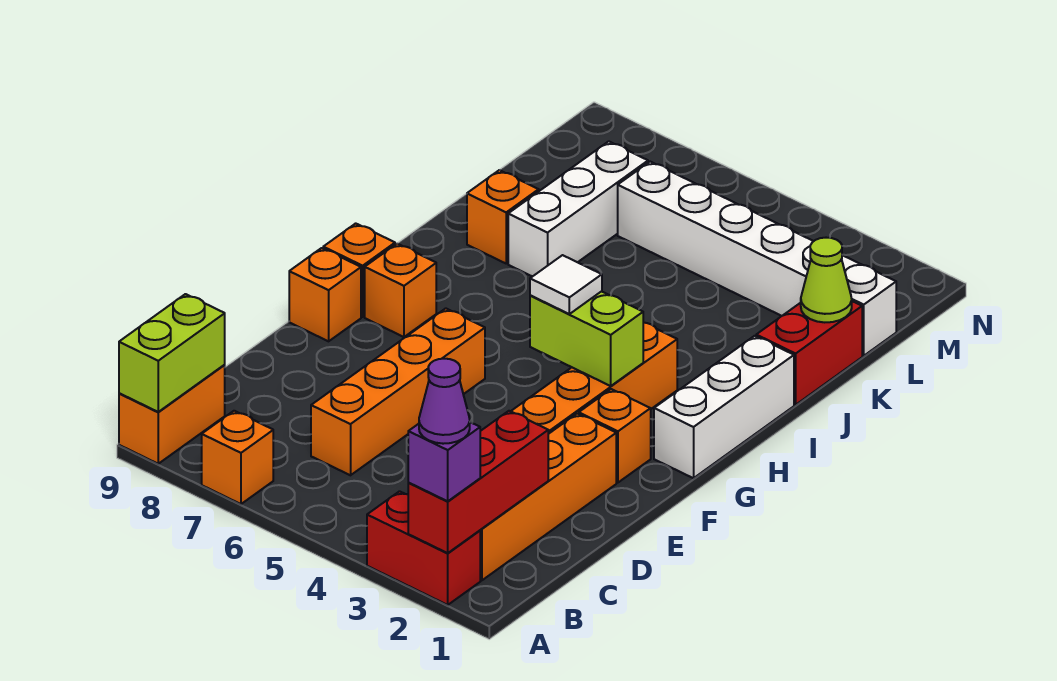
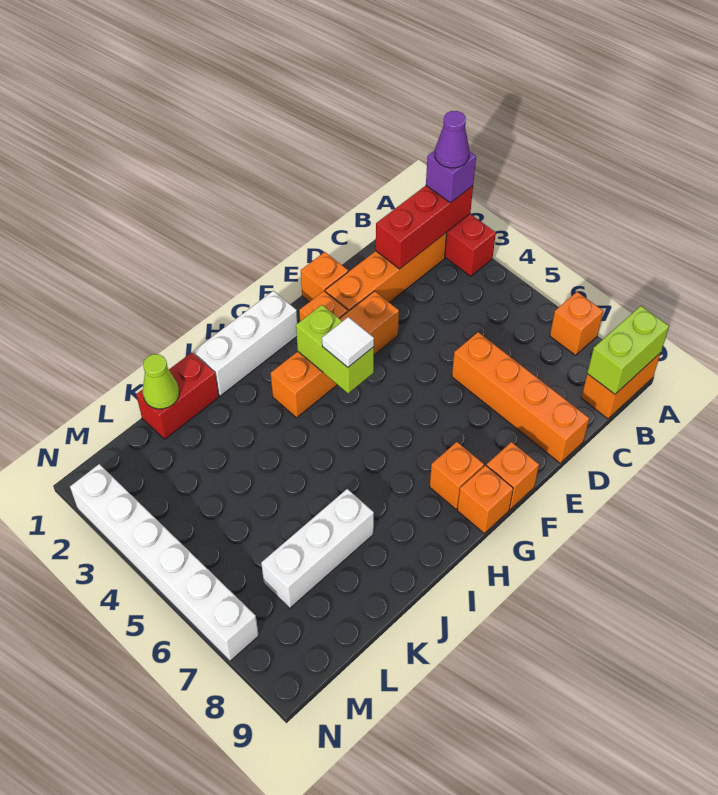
orange 1x4 brick [311,308,485,475] -> orange 1x4 brick turned to [452,332,589,463]
orange 1x1 brick [467,170,539,263] -> orange 1x1 brick moved to [301,252,348,302]
white 1x6 brick [618,162,896,356] -> white 1x6 brick moved to [70,464,259,661]

